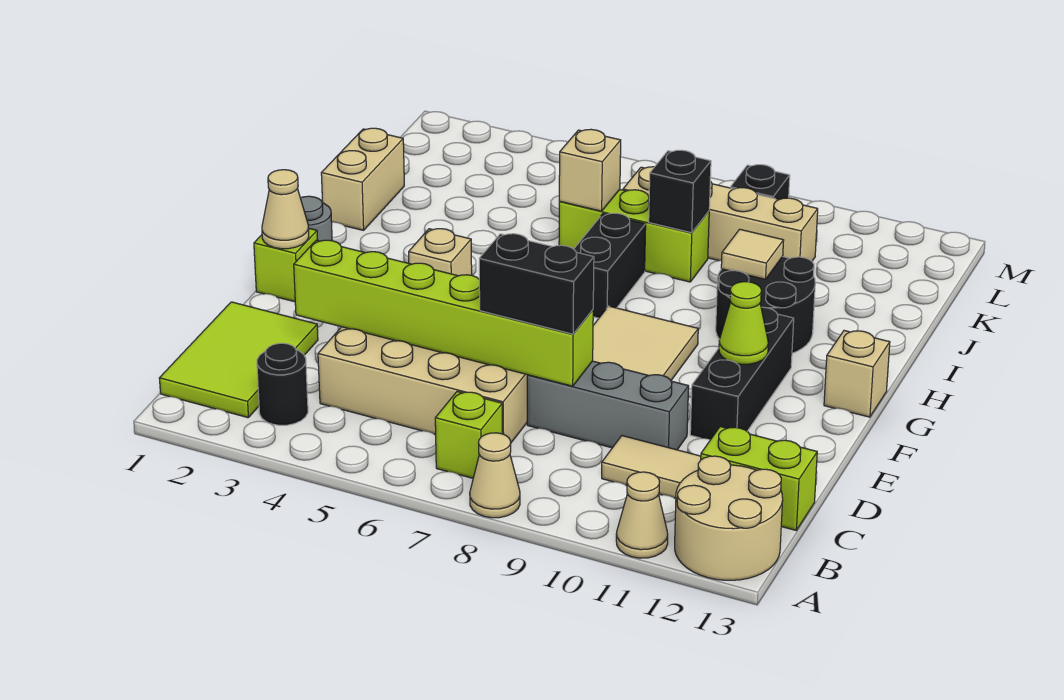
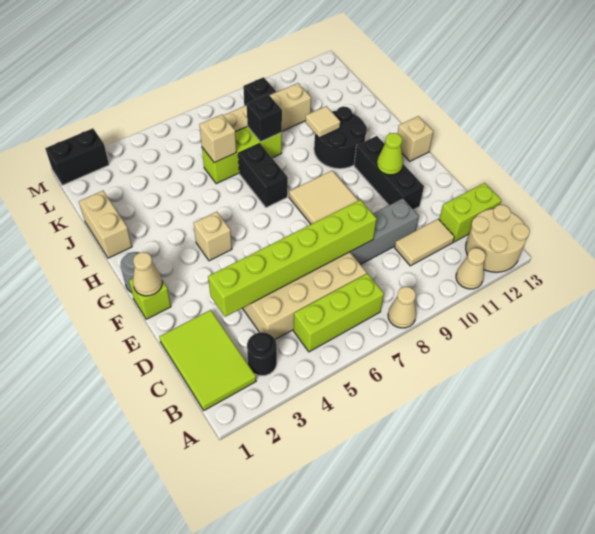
lime 1x1 brick [435,391,502,478] -> lime 1x3 brick [293,274,384,352]
black 1x2 brick [479,234,594,334] -> black 1x2 brick moved to [45,128,109,185]

